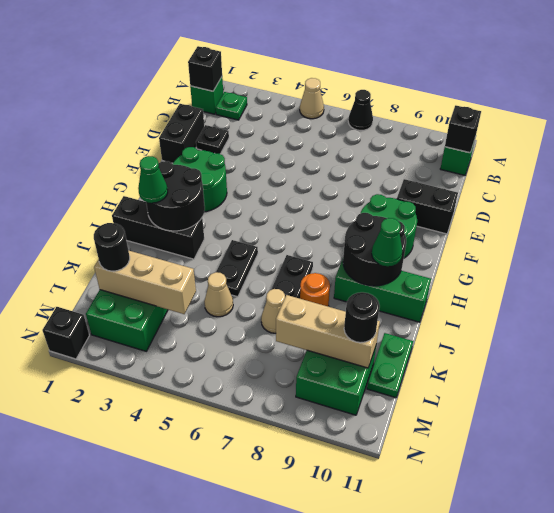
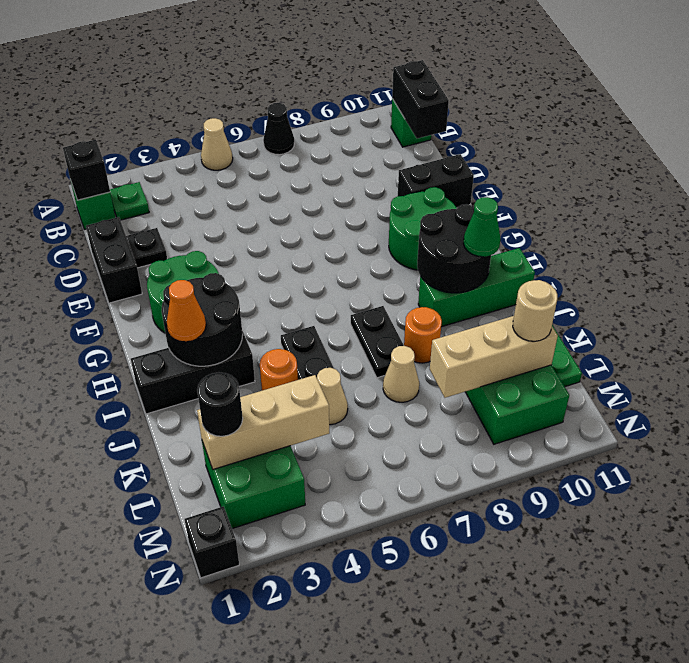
black 1x1 brick [445,105,481,153] -> black 1x2 brick [392,60,449,139]
green 1x1 cone [138,156,168,203] -> orange 1x1 cone [167,280,206,341]
none -> orange 1x1 round brick [260,349,298,391]
black 1x1 round brick [344,292,380,343] -> tan 1x1 round brick [513,280,557,341]

